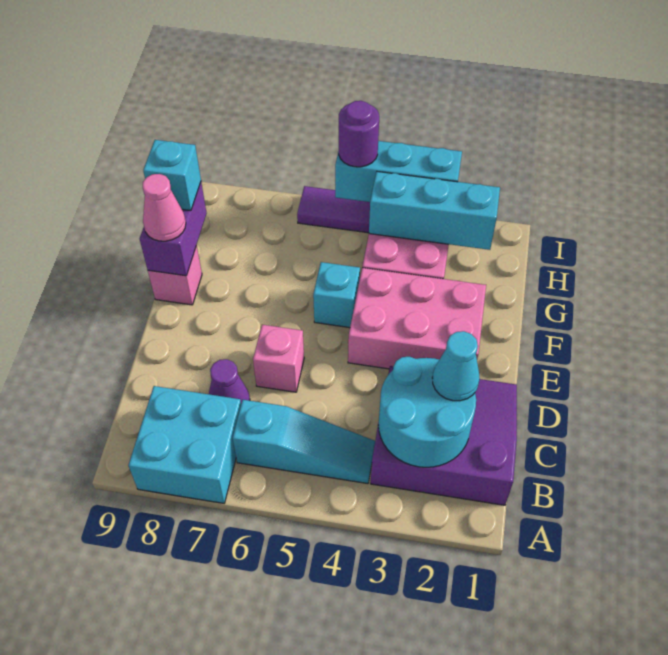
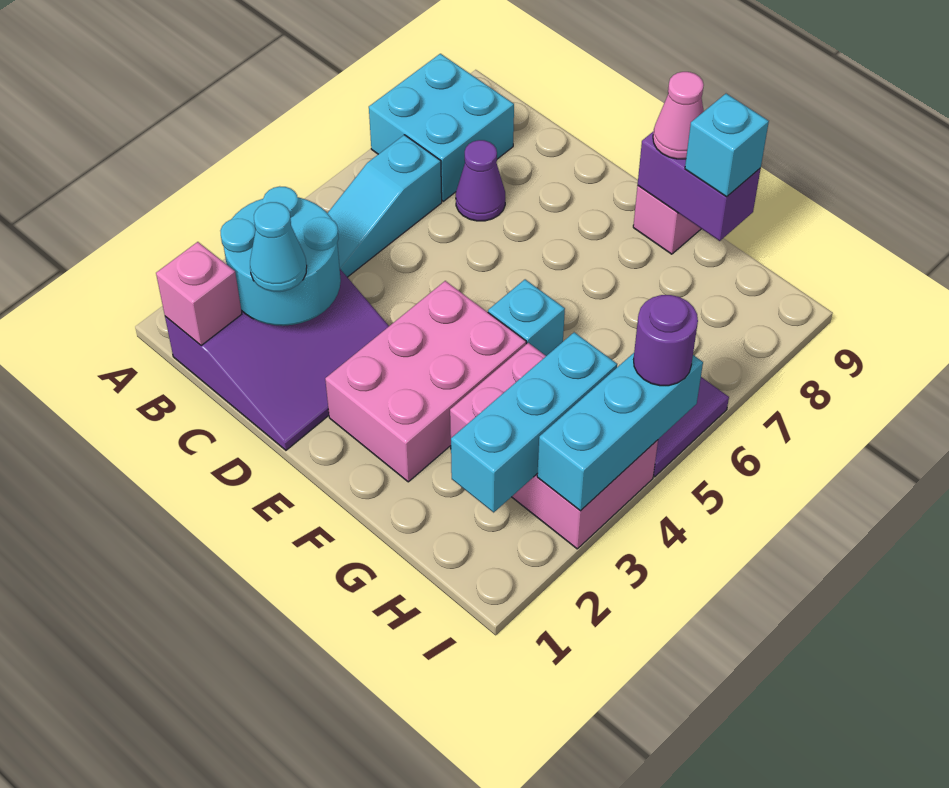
pink 1x1 brick [253,325,304,392] -> pink 1x1 brick moved to [156,242,242,346]

